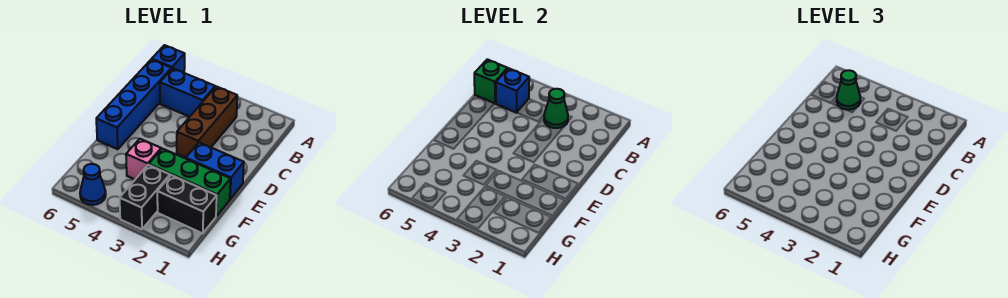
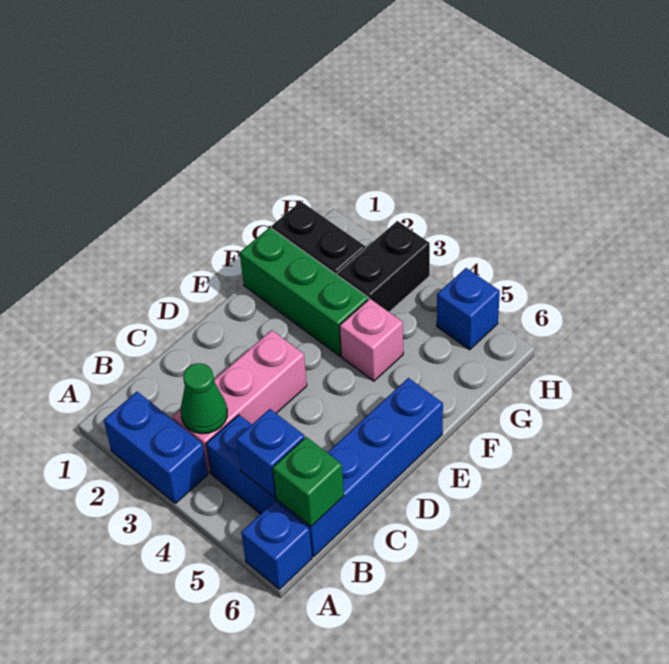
brown 1x3 brick [177,86,237,157] -> pink 1x3 brick [172,330,307,473]
green 1x1 cone [837,70,860,110] -> none
blue 1x2 brick [186,143,244,199] -> blue 1x2 brick moved to [104,392,208,503]
blue 1x1 cone [80,164,106,205] -> blue 1x1 brick [437,268,500,350]

